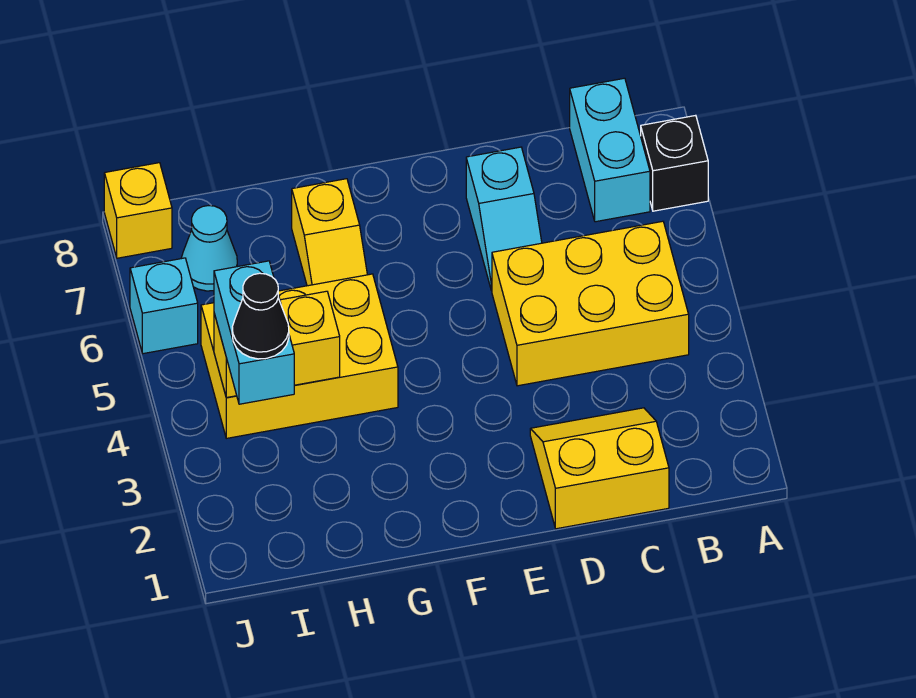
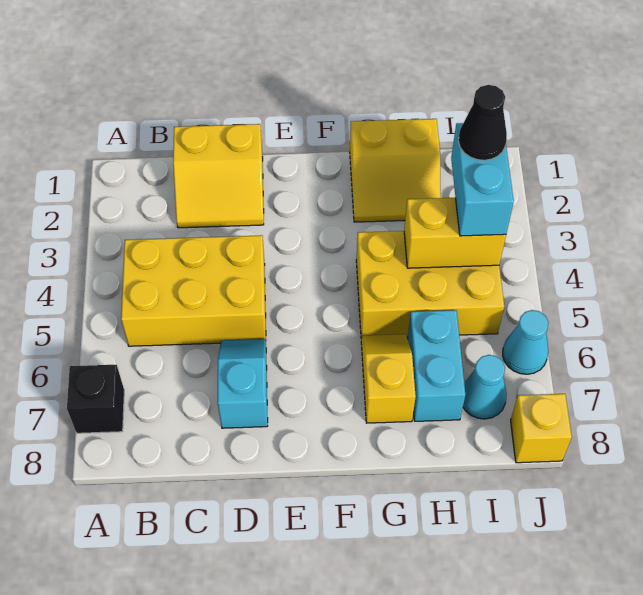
cyan 1x2 brick [570,78,650,222] -> cyan 1x2 brick moved to [408,310,465,421]
none -> yellow 2x2 slope [350,119,441,222]
cyan 1x1 brick [130,258,198,354] -> cyan 1x1 cone [503,310,549,374]

